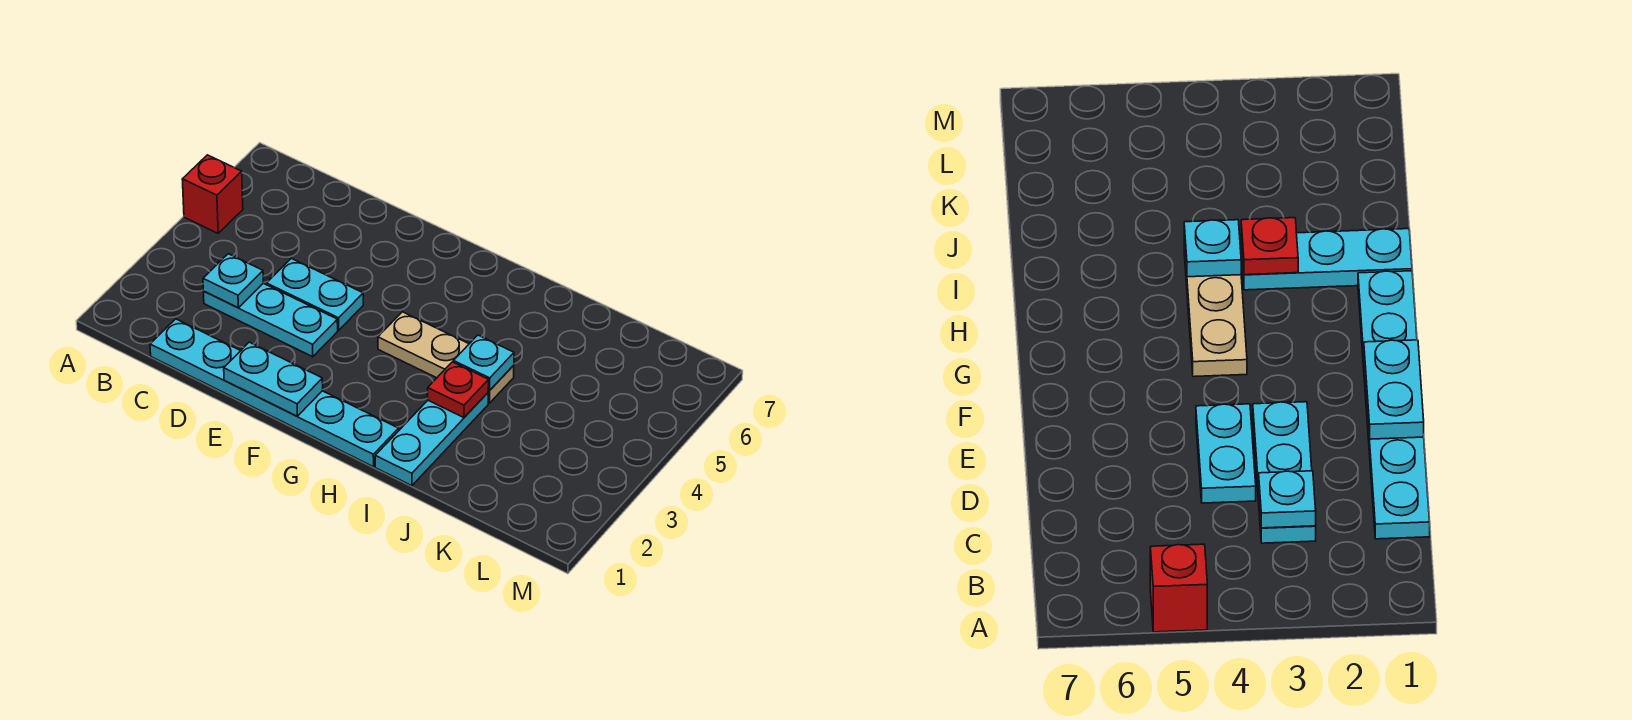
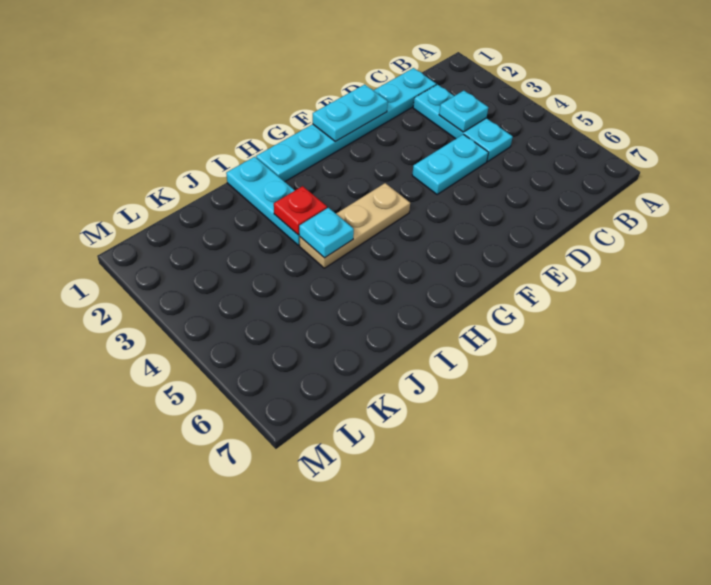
red 1x1 brick [182,155,243,233] -> none
cyan 1x3 plate [204,283,338,357] -> cyan 1x3 plate turned to [413,85,513,161]

